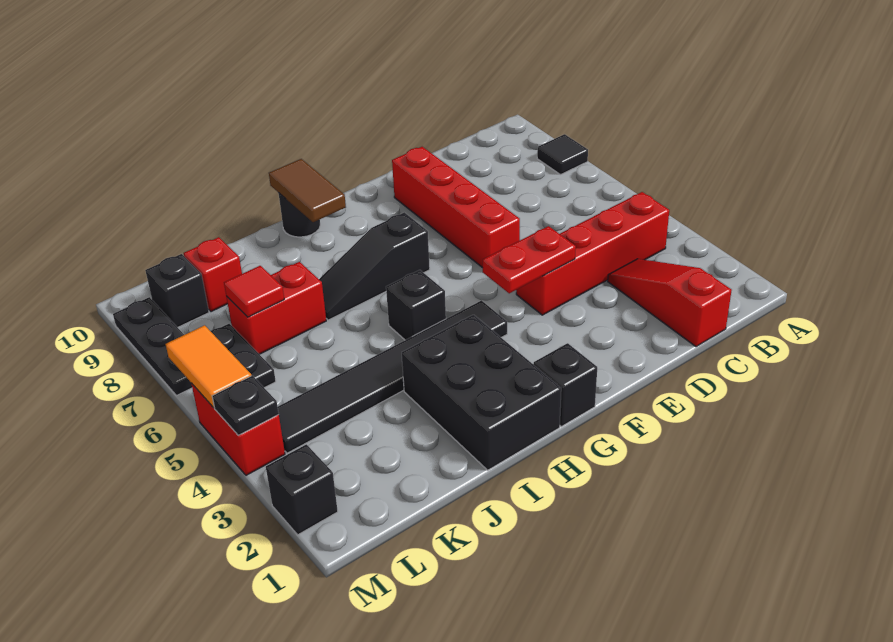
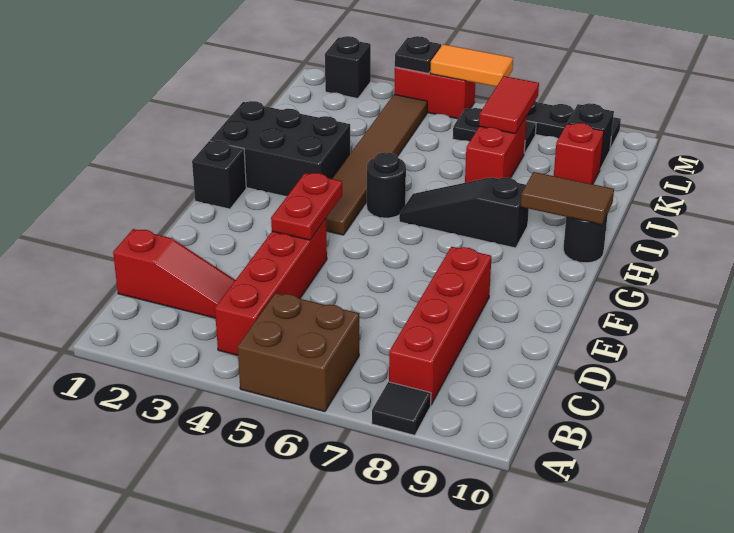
none -> brown 2x2 brick [238,293,359,412]
red 1x4 brick [392,147,520,268] -> red 1x4 brick turned to [389,247,492,405]
black 1x6 tile [278,300,507,453] -> brown 1x6 tile [326,94,427,235]
black 1x3 slope [319,212,430,320] -> black 1x3 slope turned to [399,177,529,248]
black 1x1 brick [386,270,446,340] -> black 1x1 round brick [367,152,406,218]
red 1x1 tile [224,266,284,317] -> red 1x2 tile [479,76,539,134]

